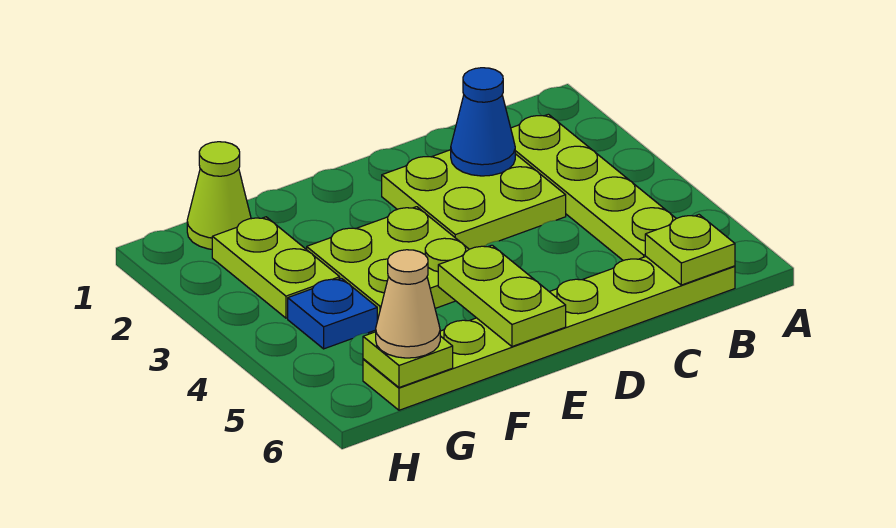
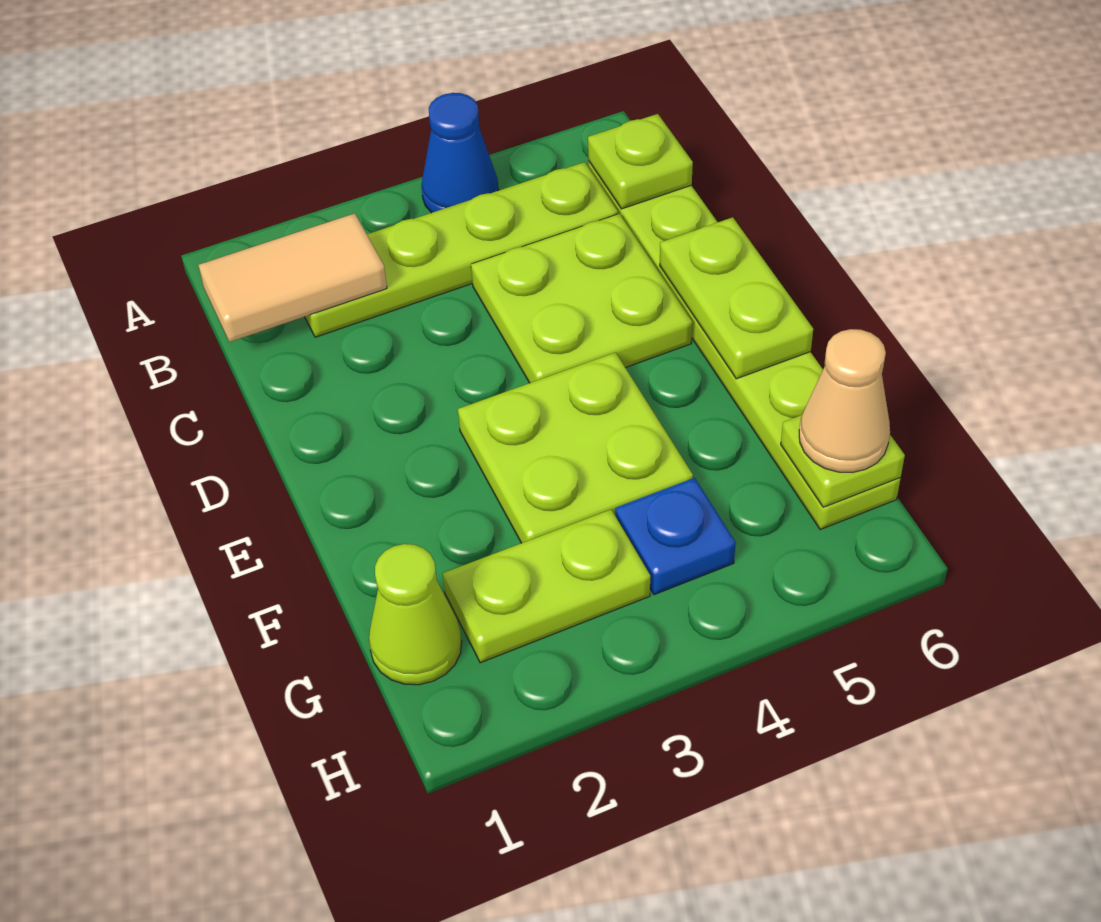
none -> tan 1x2 tile [198,213,387,342]
lime 2x2 plate [382,150,566,249] -> lime 2x2 plate moved to [471,214,692,383]
blue 1x1 cone [451,68,515,176] -> blue 1x1 cone moved to [421,93,498,213]
lime 1x2 plate [438,245,566,346] -> lime 1x2 plate turned to [660,217,813,379]

